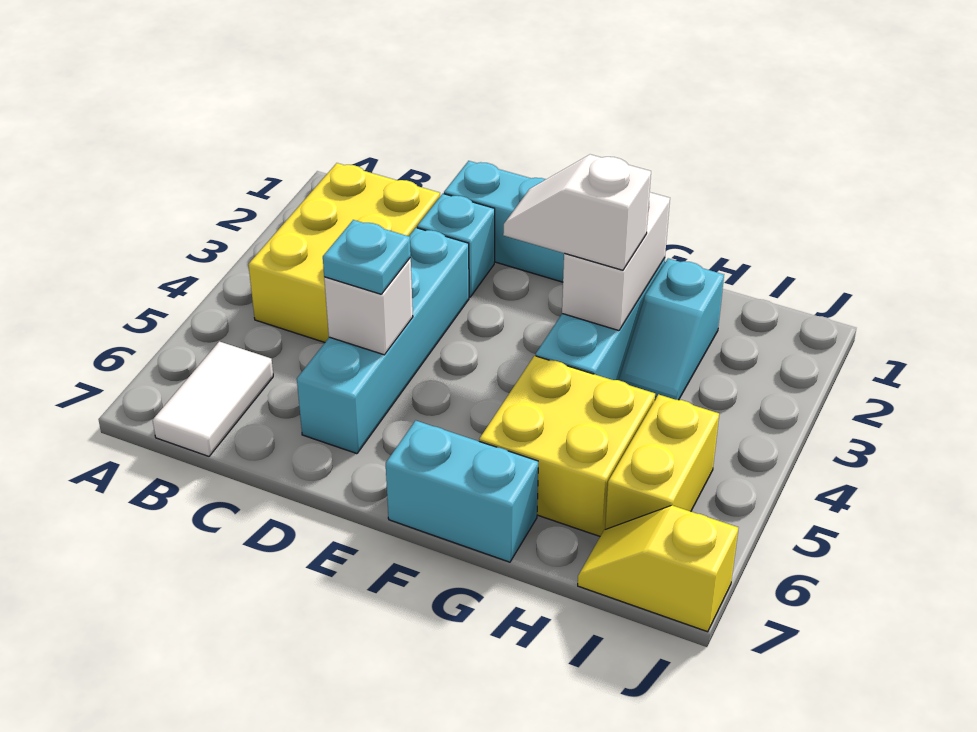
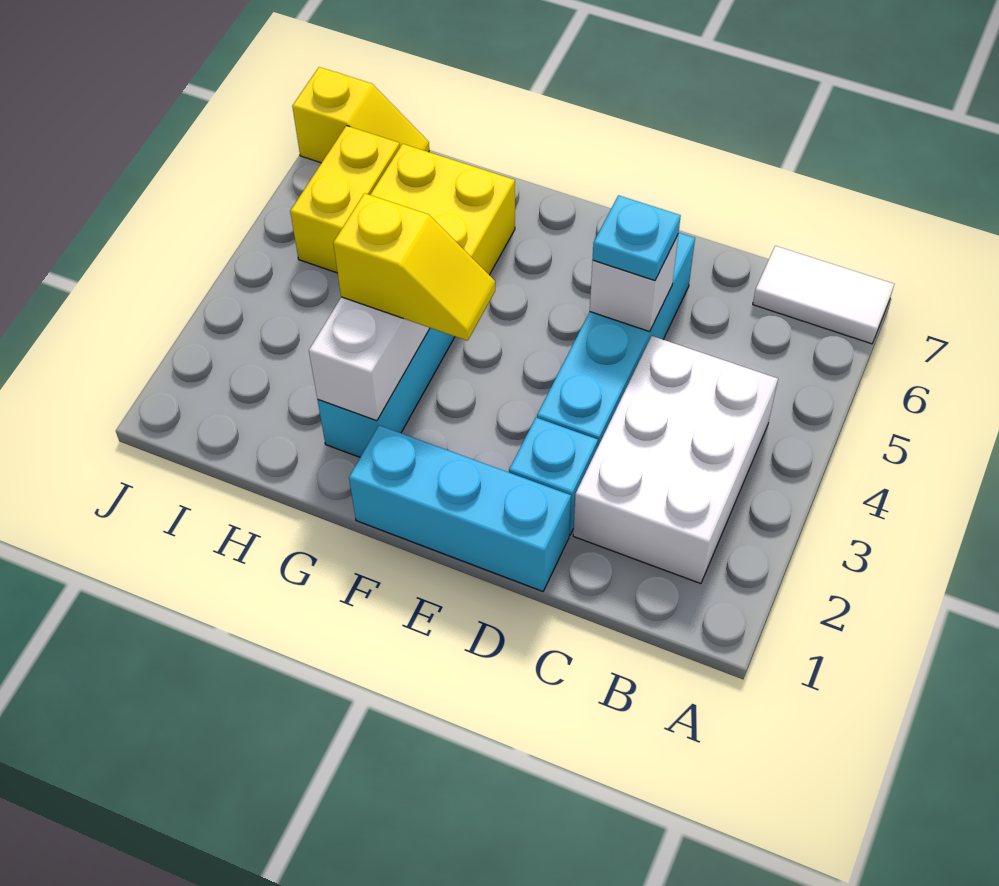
yellow 2x3 brick [248,163,440,342] -> white 2x3 brick [573,336,778,584]
white 1x2 tile [153,341,273,456] -> white 1x2 tile turned to [753,246,894,344]
white 1x2 slope [503,154,651,270] -> yellow 1x2 slope [333,193,495,341]
cyan 1x2 brick [386,421,538,562] -> none
cyan 1x2 slope [619,258,724,400] -> none

